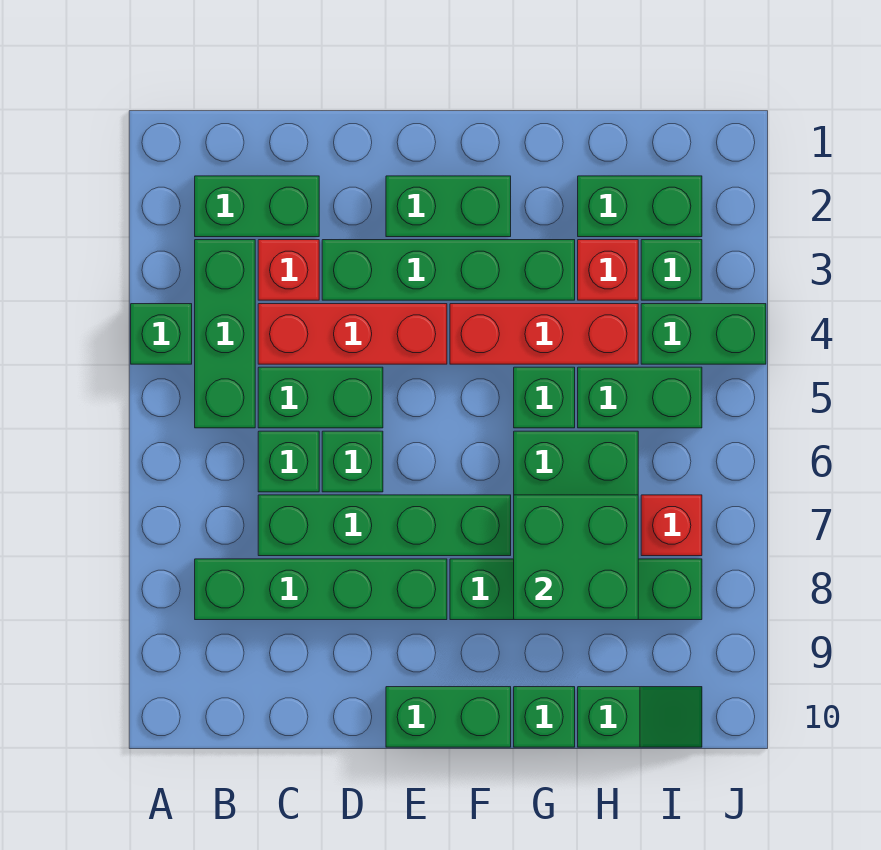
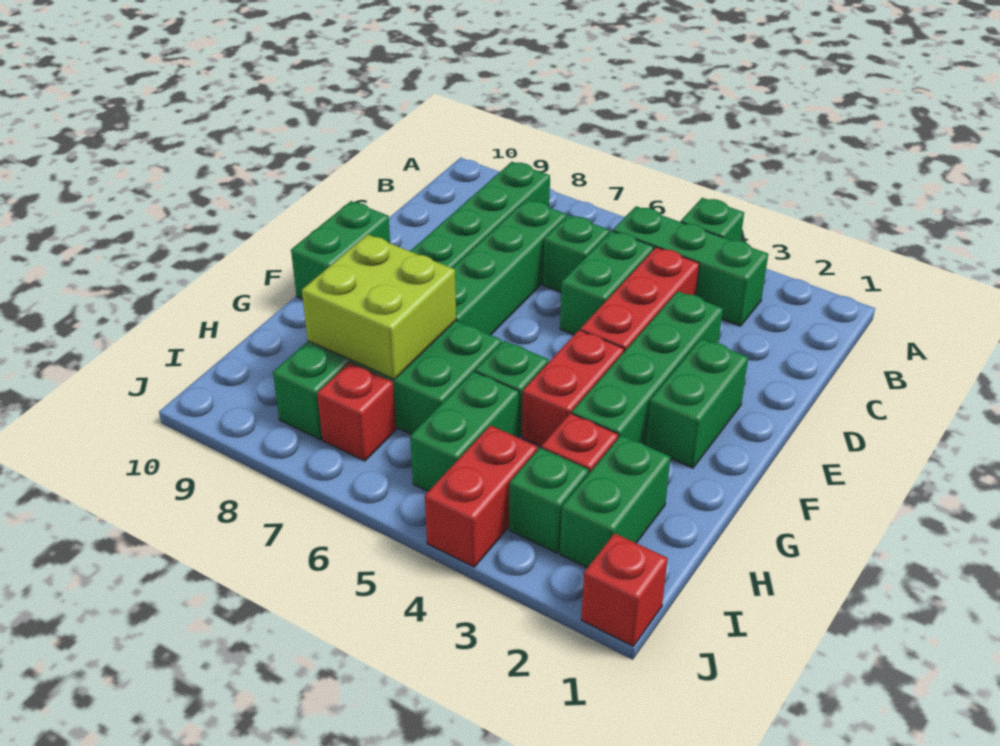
green 1x2 brick [195,176,319,237] -> none
red 1x1 brick [258,240,319,300] -> red 1x1 brick moved to [581,533,668,646]
green 1x1 brick [322,431,383,492] -> none
red 1x3 brick [450,304,638,364] -> red 1x2 brick [522,330,624,447]
green 2x2 brick [514,495,638,620] -> lime 2x2 brick [302,234,456,379]
green 1x1 brick [514,687,575,747] -> none
green 1x2 slope [578,687,702,747] -> none
green 1x2 brick [641,304,766,364] -> red 1x2 brick [425,425,537,567]

